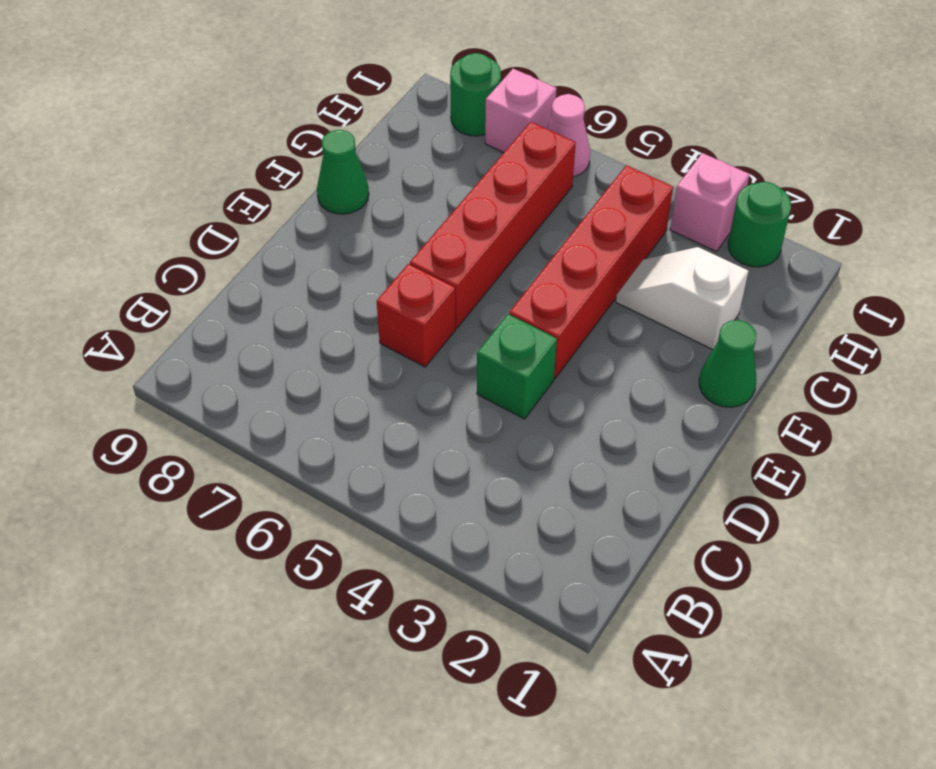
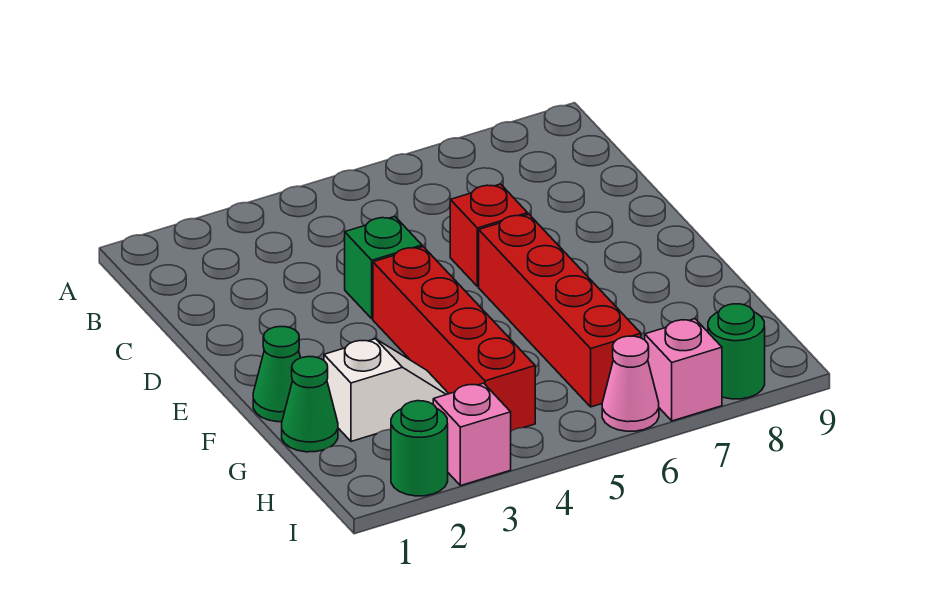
green 1x1 cone [317,130,369,214] -> green 1x1 cone moved to [282,357,338,452]

